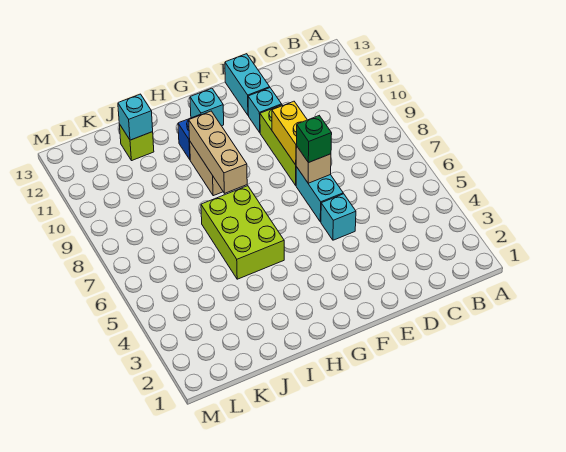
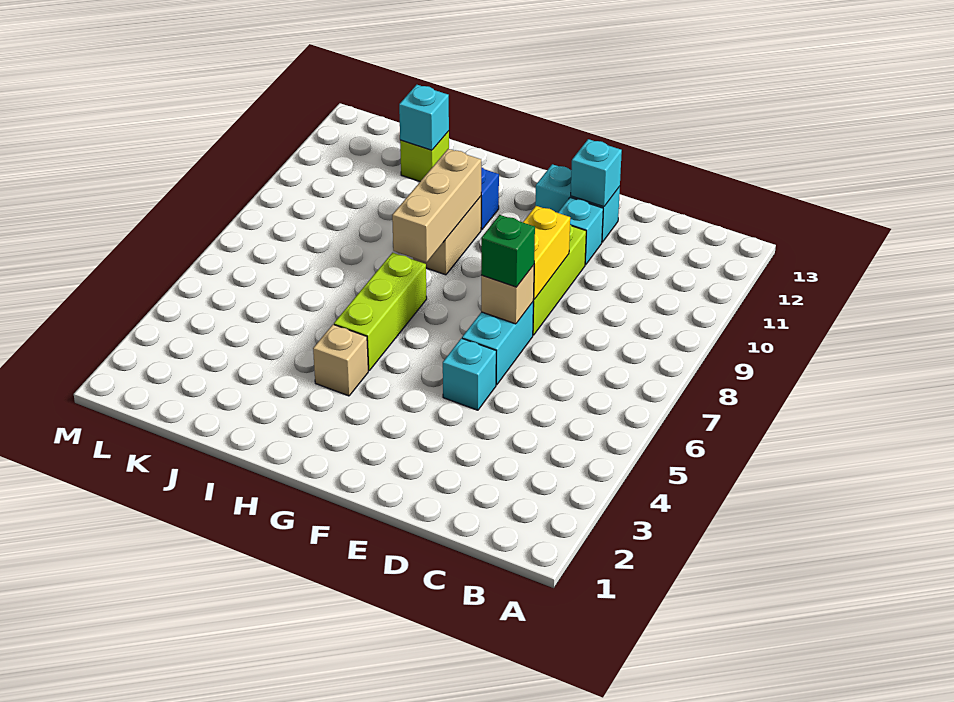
cyan 1x2 brick [225,54,270,115] -> cyan 1x2 brick turned to [535,164,620,242]
cyan 1x1 brick [190,88,224,126] -> cyan 1x1 brick moved to [571,139,622,207]
none -> tan 1x1 brick [313,324,368,396]
lime 2x3 brick [201,186,284,279] -> lime 1x3 brick [334,253,427,371]

